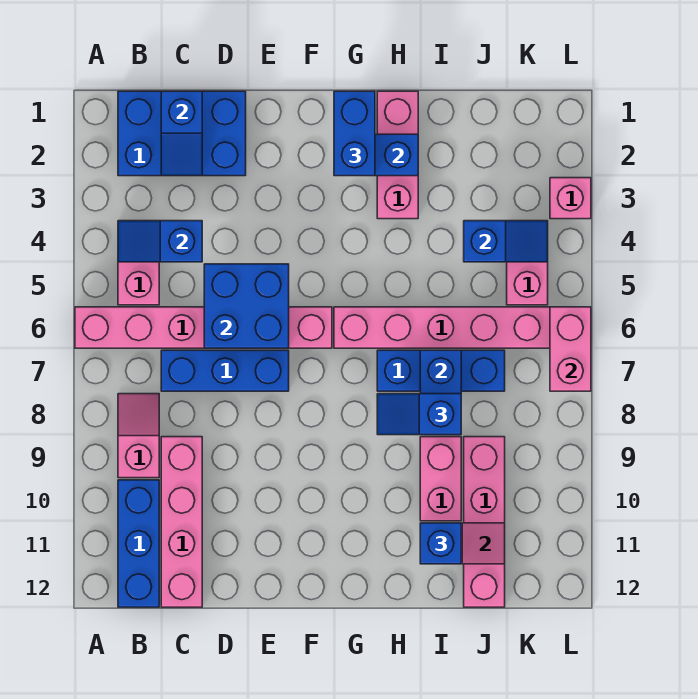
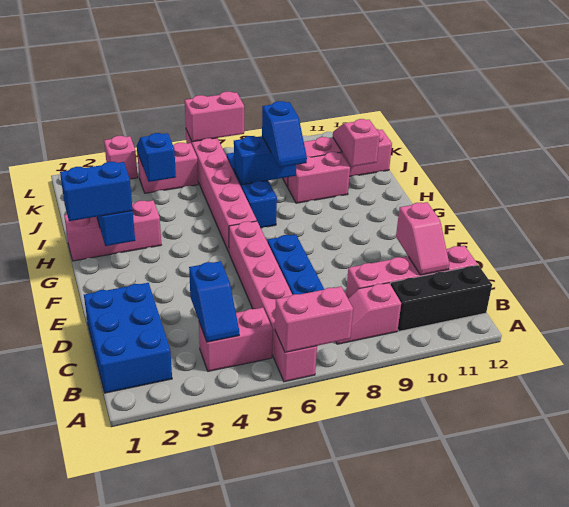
none -> pink 1x2 brick [275,286,353,352]
blue 1x3 brick [118,480,159,607] -> black 1x3 brick [390,265,492,331]
blue 1x2 slope [161,91,202,176] -> none
none -> pink 1x2 slope [396,202,449,275]
blue 2x2 brick [204,264,289,348] -> none
blue 1x1 brick [420,523,461,564] -> none

